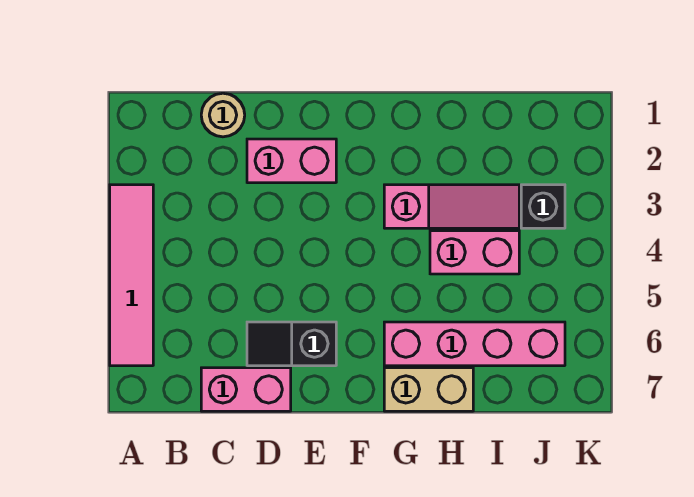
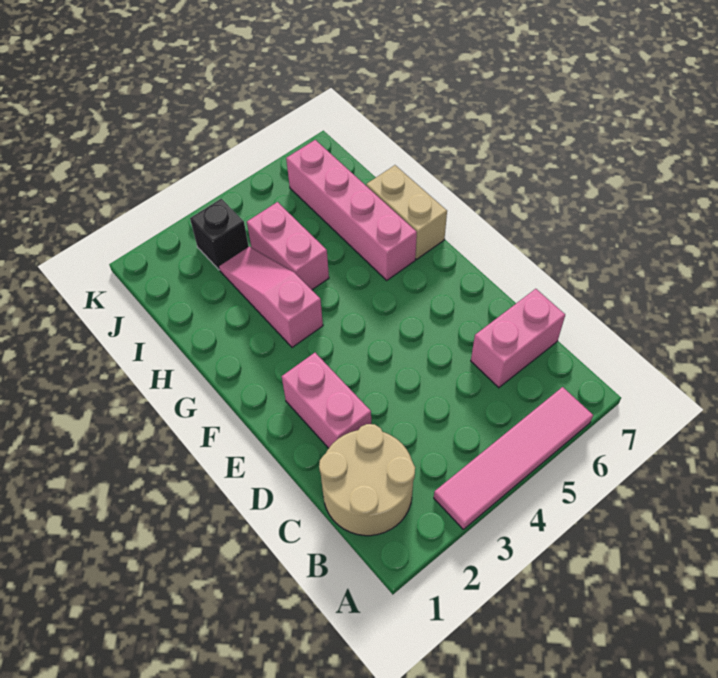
tan 1x1 round brick [201,93,245,137] -> tan 2x2 round brick [319,424,415,536]
pink 1x2 brick [201,368,291,411] -> pink 1x2 brick turned to [471,289,565,388]
black 1x2 slope [247,322,336,366] -> none

